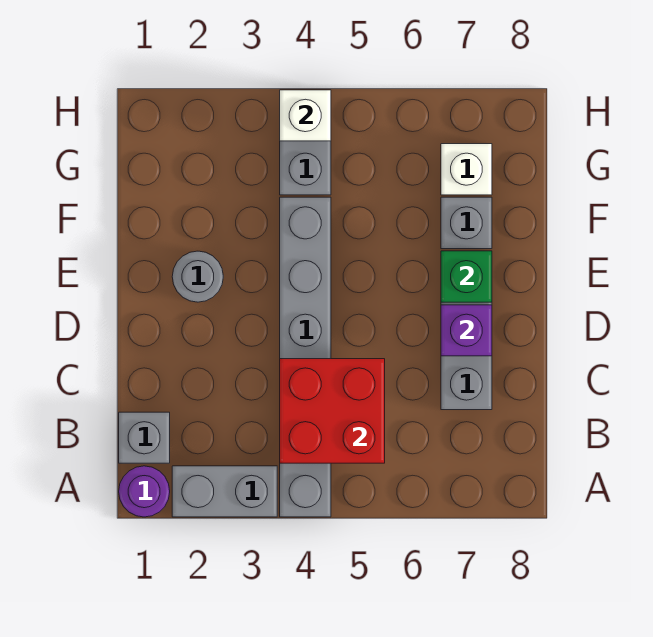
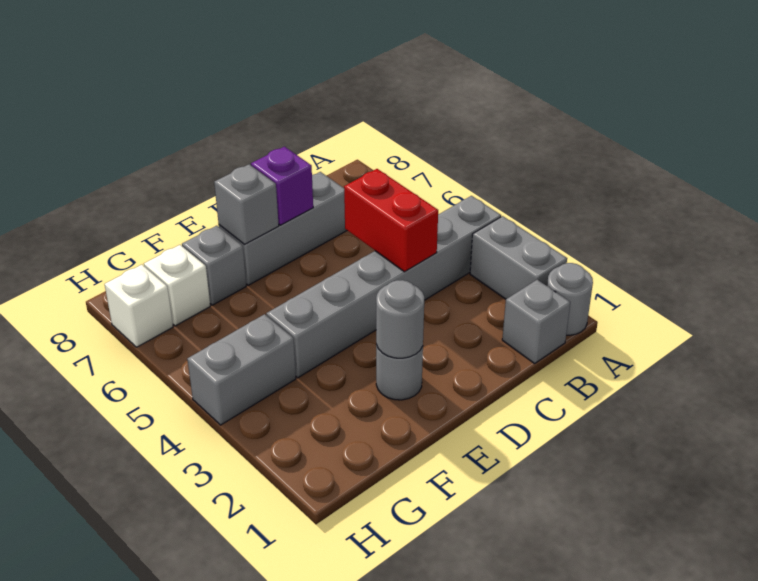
purple 1x1 round brick [119,466,170,517] -> grey 1x1 round brick [547,263,593,335]
red 2x2 brick [280,359,385,463] -> red 1x2 brick [344,169,438,272]
none -> grey 1x1 round brick [376,280,424,358]
green 1x1 brick [441,251,492,302] -> grey 1x1 brick [214,164,279,244]
white 1x1 brick [280,90,331,141] -> white 1x1 brick moved to [105,265,173,347]

